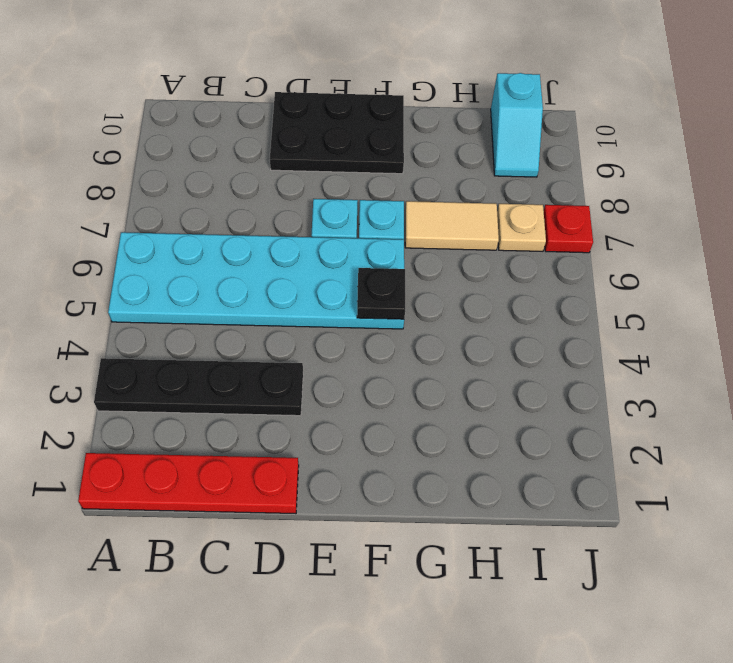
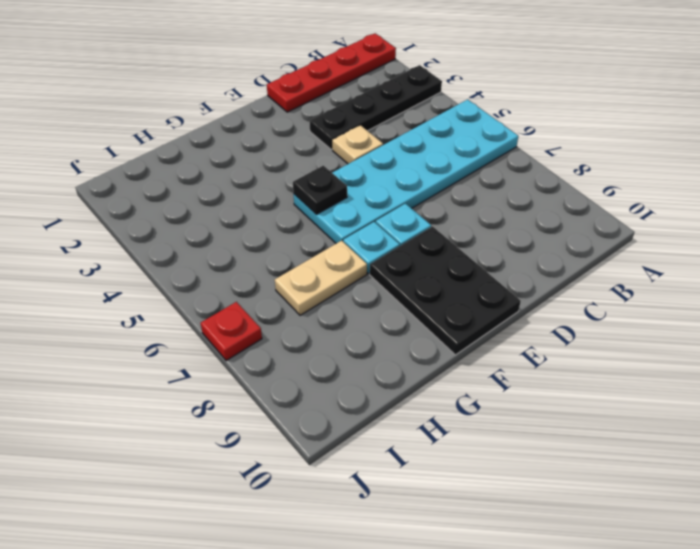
black 2x3 plate [270,92,404,174] -> black 2x3 plate turned to [370,226,521,355]
tan 1x2 tile [405,201,499,250] -> tan 1x2 plate [275,241,367,315]
tan 1x1 plate [497,204,546,251] -> tan 1x1 plate moved to [332,125,383,164]
cyan 1x2 slope [491,73,543,177] -> none

